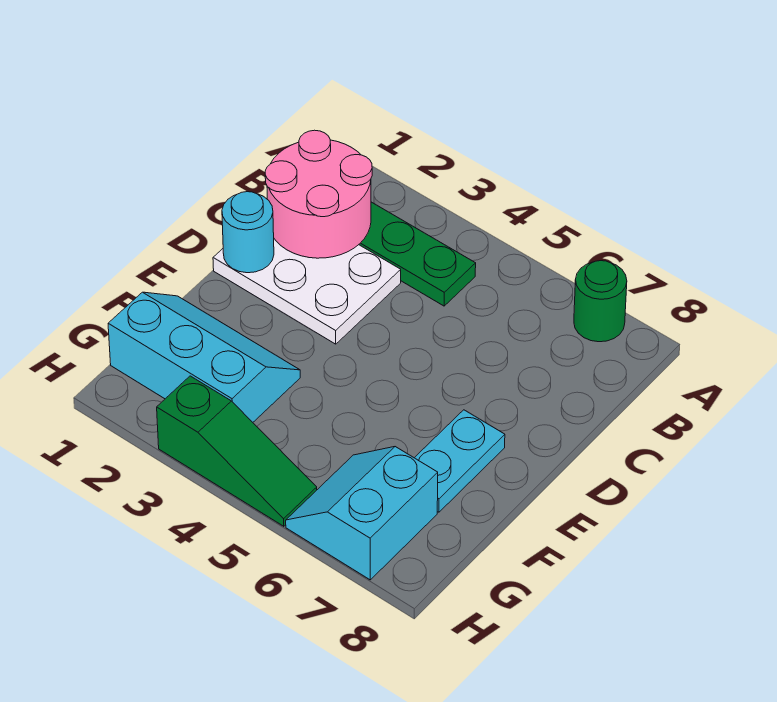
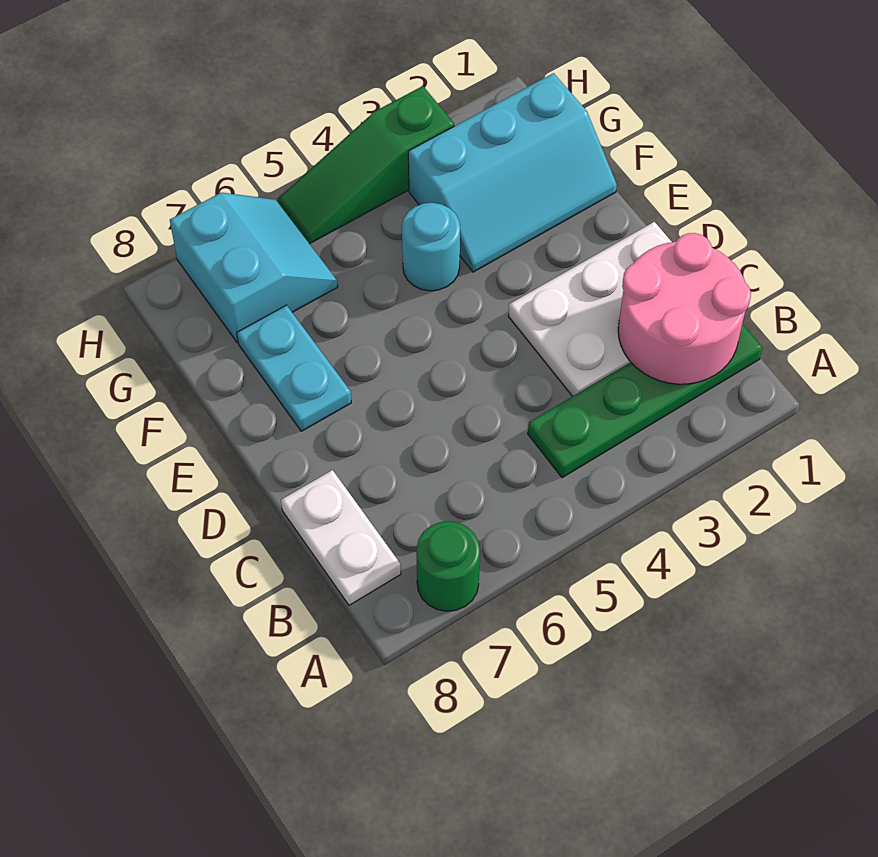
none -> white 1x2 plate [281,470,401,605]
cyan 1x1 round brick [222,192,274,273] -> cyan 1x1 round brick moved to [402,203,460,291]

